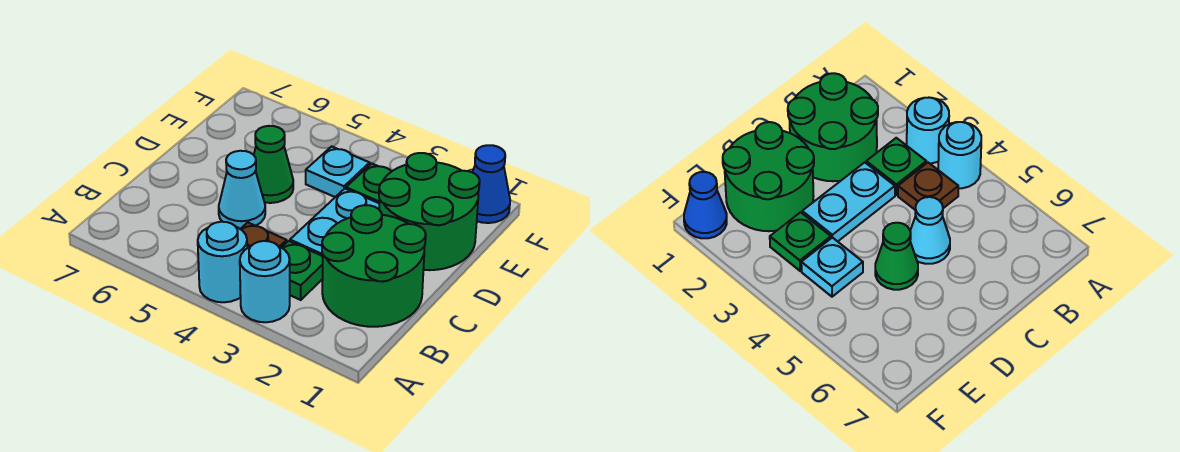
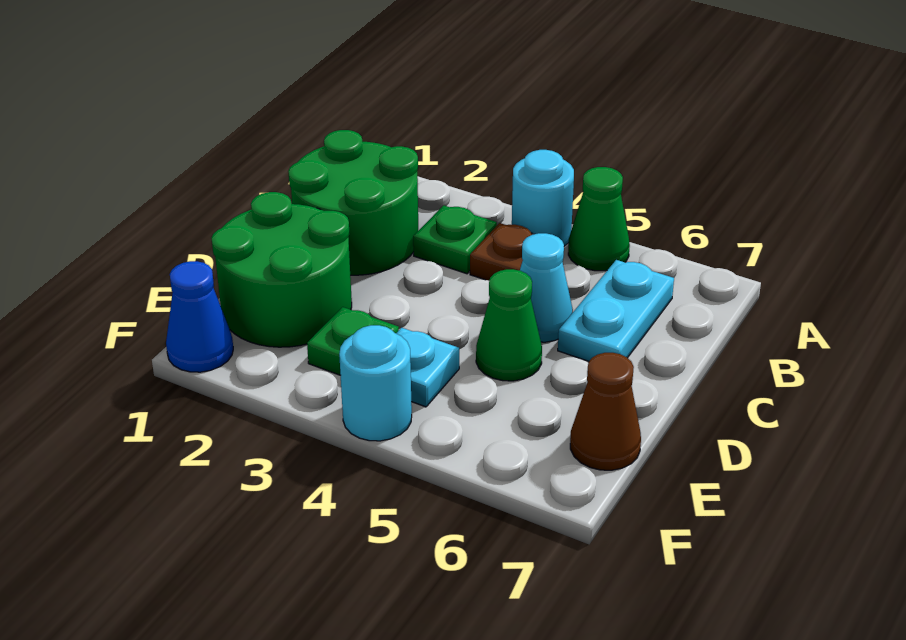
cyan 1x1 round brick [240,241,290,322] -> cyan 1x1 round brick moved to [339,325,412,441]
none -> green 1x1 cone [568,167,630,271]
cyan 1x2 plate [290,189,379,256] -> cyan 1x2 plate moved to [558,260,674,361]
none -> brown 1x1 cone [570,353,641,470]

